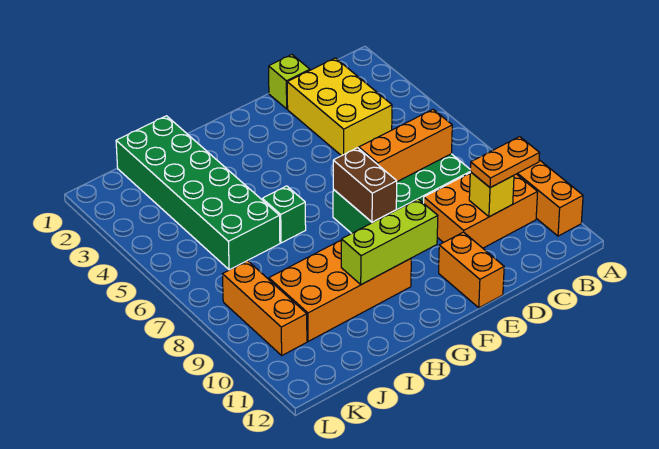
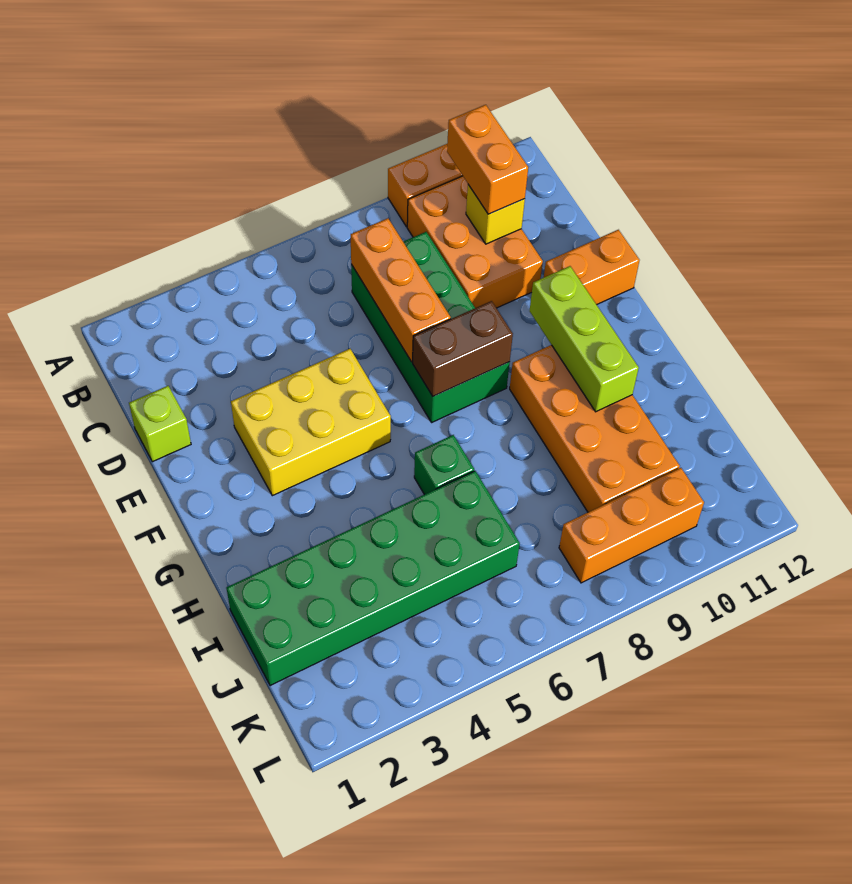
orange 1x2 plate [470,137,540,188] -> orange 1x2 brick [447,105,528,214]
yellow 2x3 brick [287,58,392,156] -> yellow 2x3 brick moved to [231,349,391,496]

